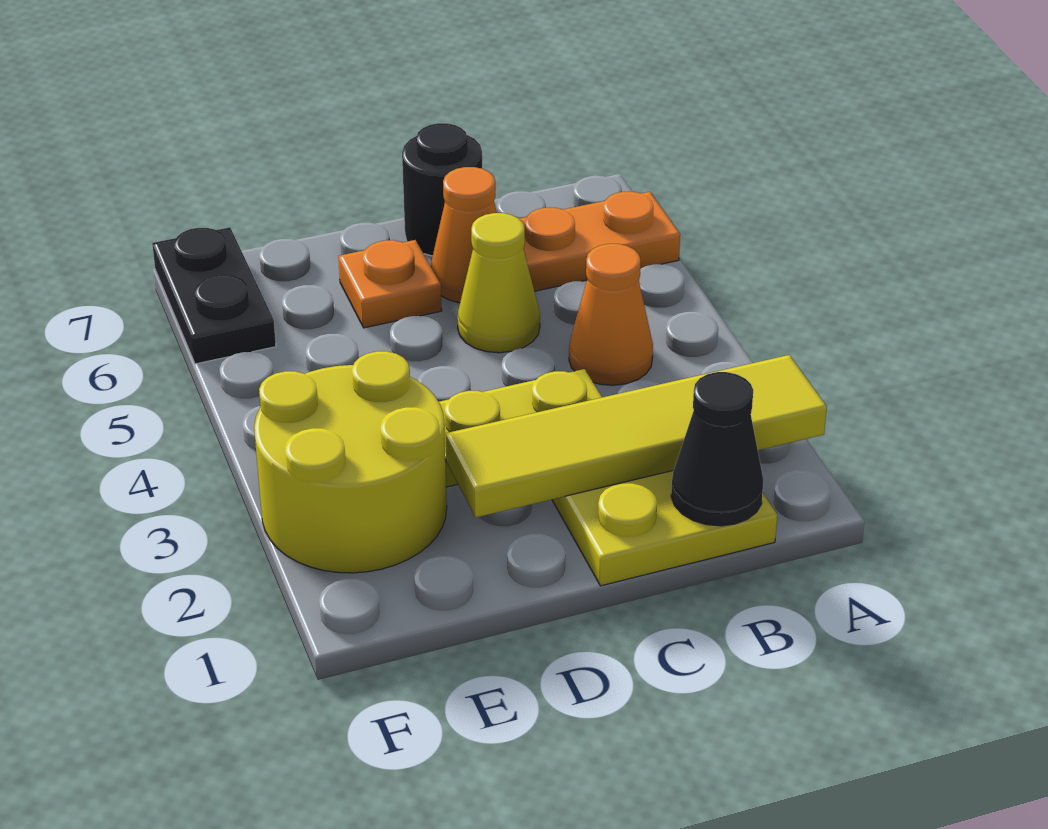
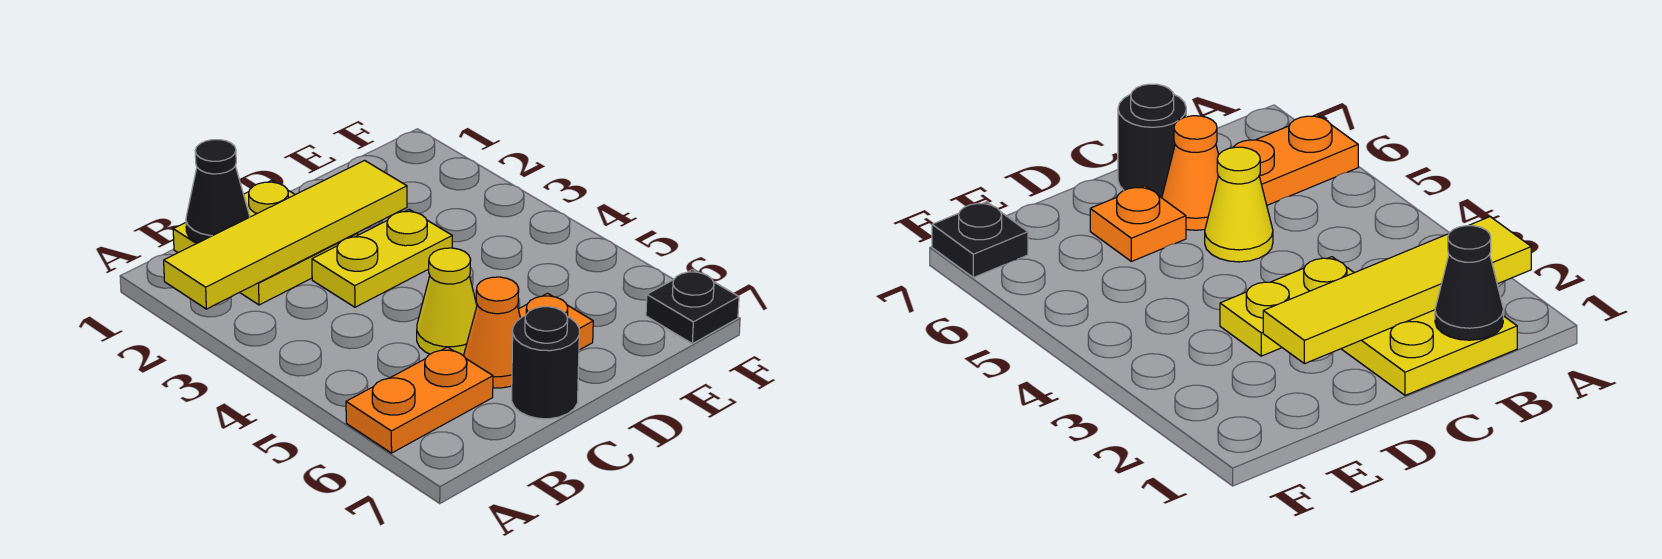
orange 1x1 cone [569,244,653,385] -> none
yellow 2x2 round brick [254,351,447,573] -> none
black 1x2 plate [152,227,276,364] -> black 1x1 plate [646,270,739,344]

